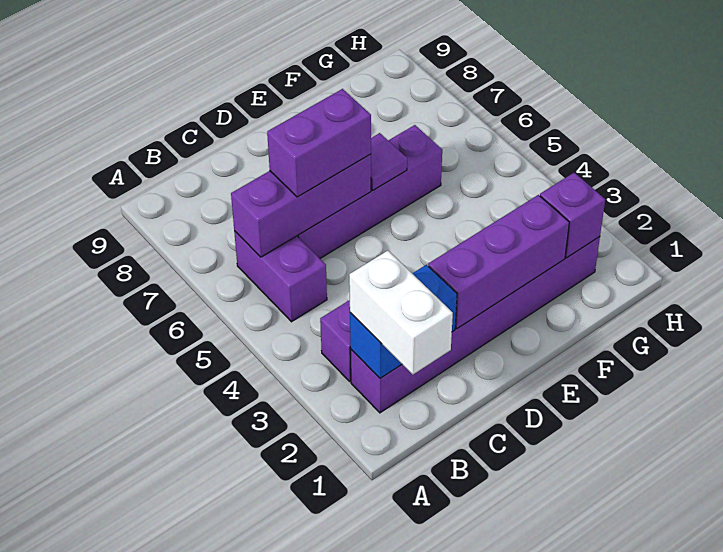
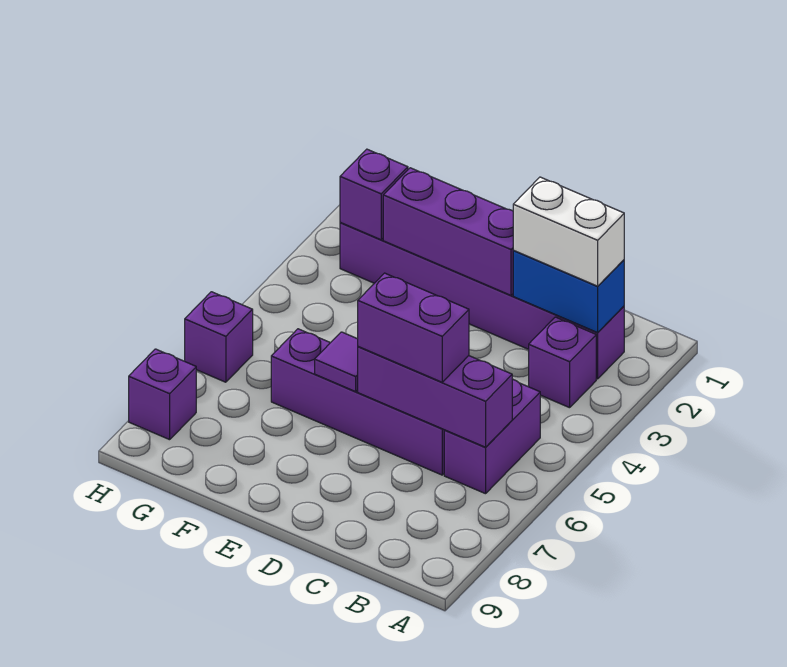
white 1x2 brick [349,251,453,375] -> white 1x2 brick turned to [513,177,624,286]
none -> purple 1x1 brick [185,292,253,382]
none -> purple 1x1 brick [129,349,196,440]

